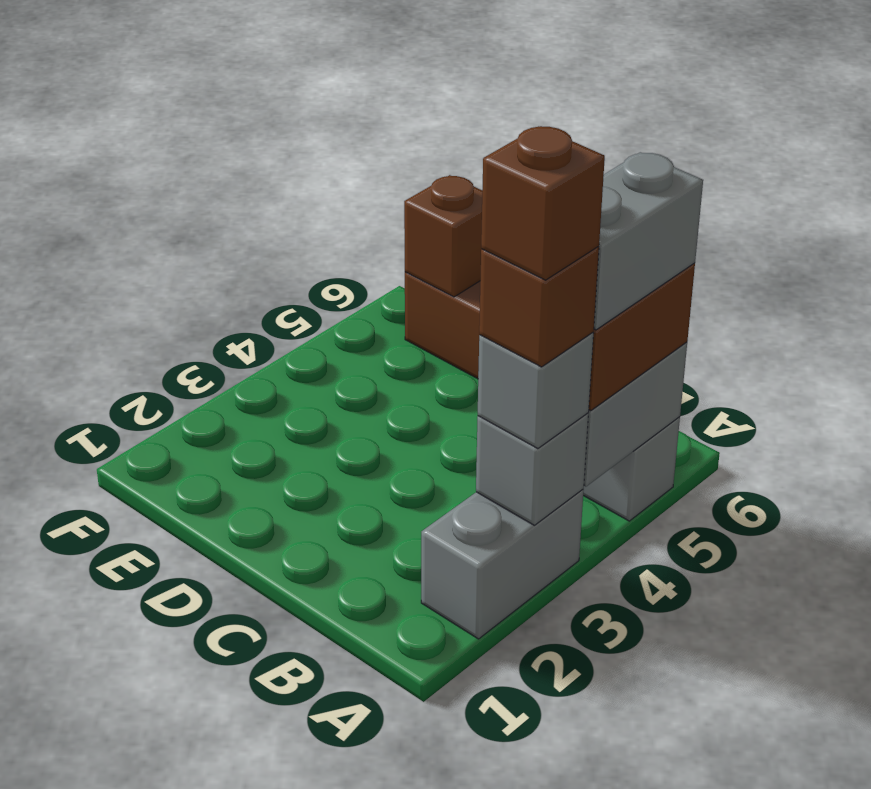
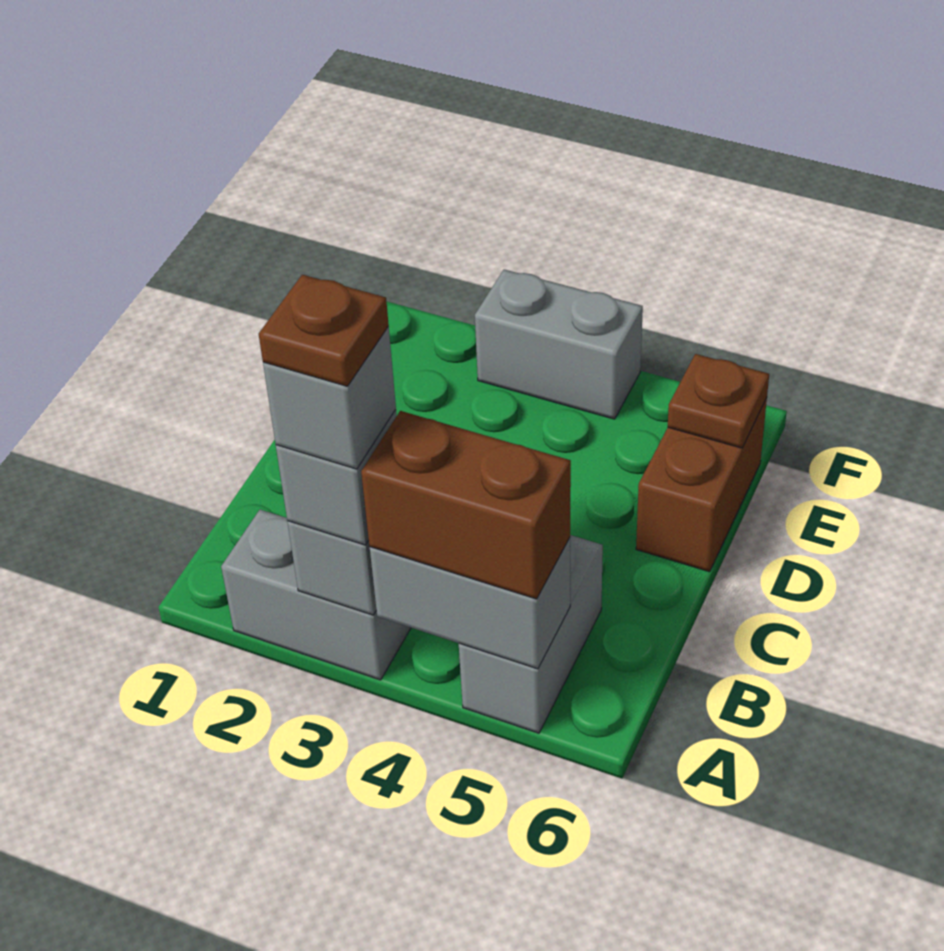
brown 1x1 brick [479,247,599,367] -> grey 1x1 brick [263,327,396,469]
brown 1x1 brick [481,126,605,280] -> brown 1x1 plate [259,275,389,386]
grey 1x2 brick [594,152,703,330] -> grey 1x2 brick moved to [475,269,643,419]
brown 1x1 brick [404,175,482,297] -> brown 1x1 plate [668,354,769,448]

